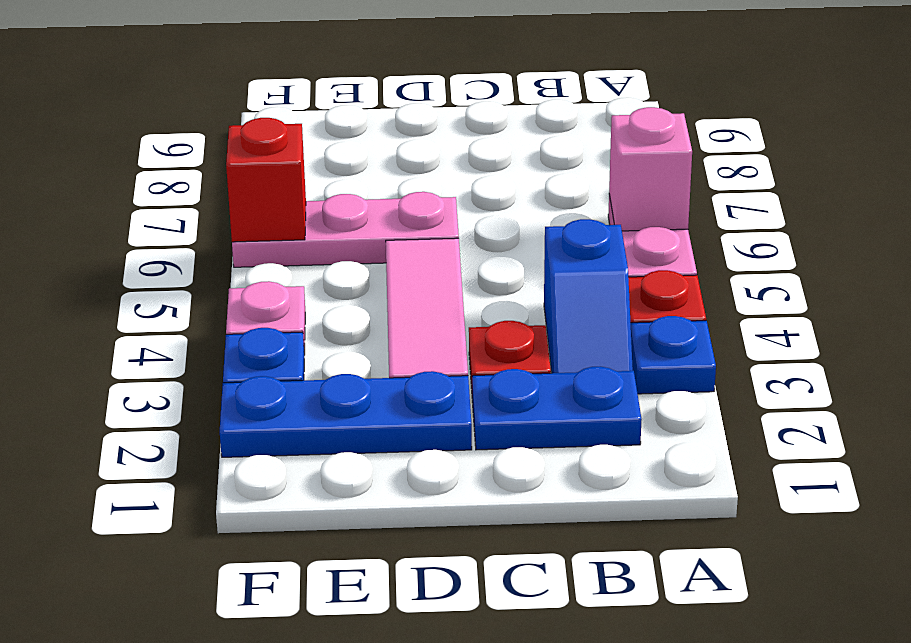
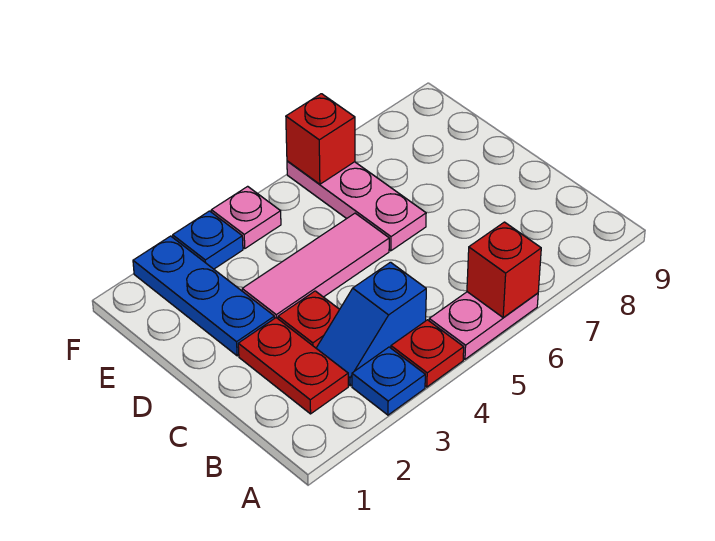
pink 1x1 brick [609,107,692,231] -> red 1x1 brick [467,222,541,318]
blue 1x2 plate [472,367,642,450] -> red 1x2 plate [238,318,348,414]

